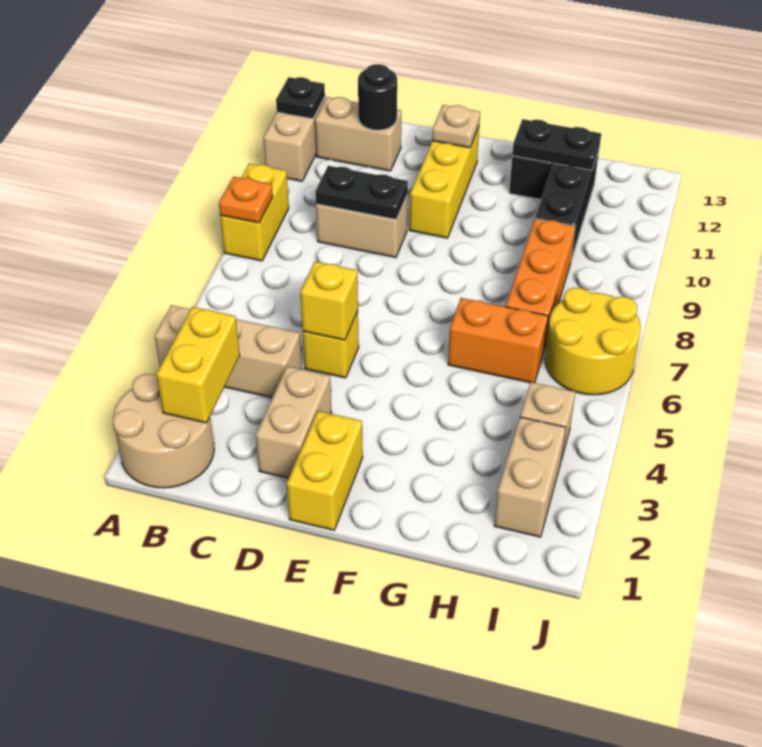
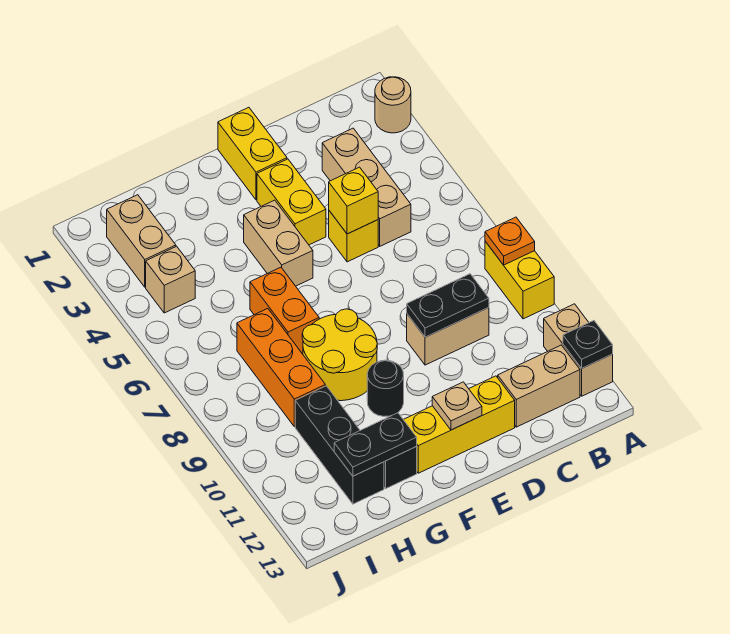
tan 2x2 round brick [113,374,214,488] -> tan 1x1 round brick [375,77,411,133]
tan 1x3 brick [155,305,302,398] -> tan 1x3 brick turned to [322,128,411,246]
yellow 1x2 brick [156,307,240,423] -> yellow 1x2 brick moved to [257,159,326,245]
black 1x1 round brick [358,64,397,130] -> black 1x1 round brick moved to [367,360,404,416]
tan 1x2 brick [256,366,331,478] -> tan 1x2 brick moved to [244,200,313,286]
yellow 1x3 brick [409,127,479,238] -> yellow 1x3 brick turned to [403,376,515,473]
orange 1x2 brick [448,298,548,383] -> orange 1x2 brick turned to [250,267,319,353]
yellow 2x2 round brick [545,288,641,395] -> yellow 2x2 round brick moved to [302,309,377,401]

